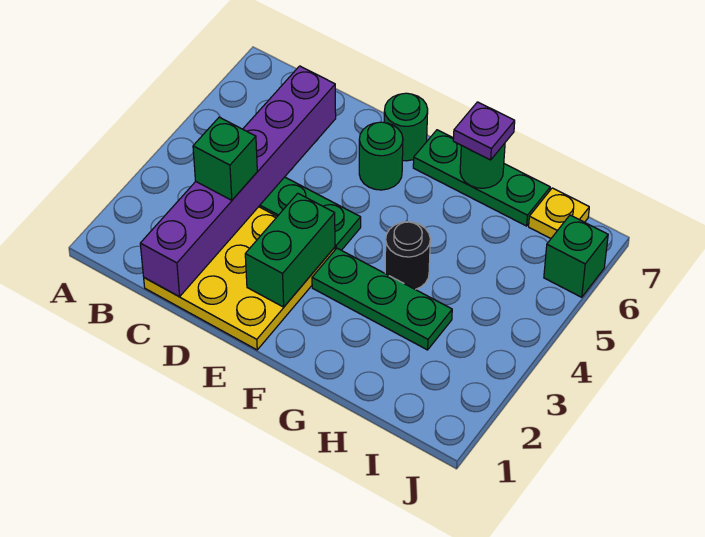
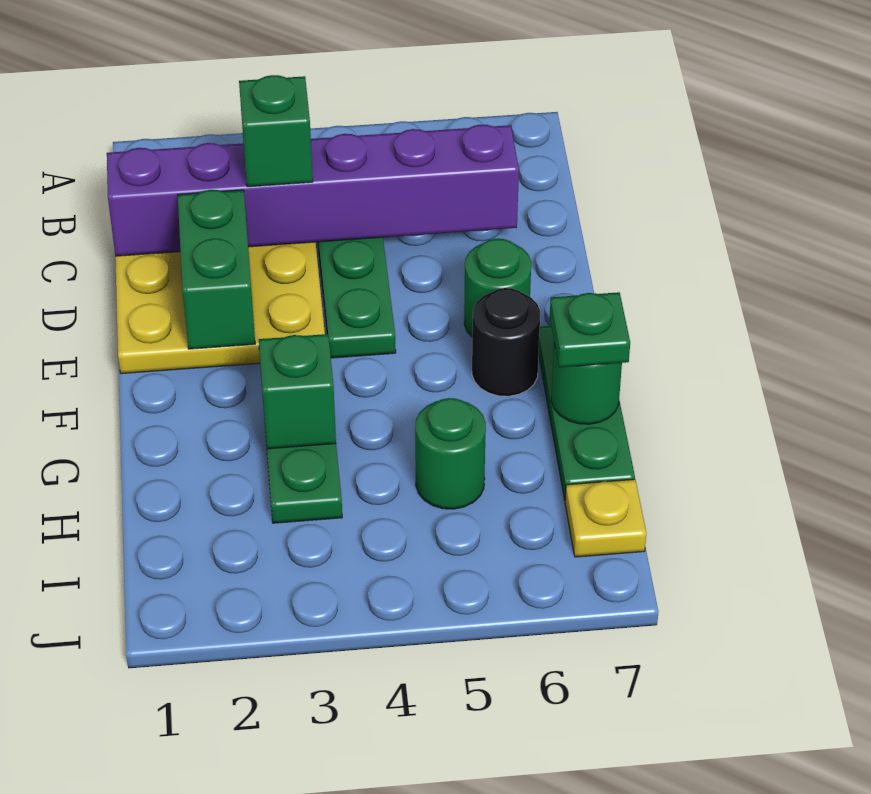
green 1x2 brick [245,193,335,307] -> green 1x2 brick turned to [178,190,255,349]
green 1x1 round brick [384,93,428,161] -> green 1x1 round brick moved to [415,398,486,509]
black 1x1 round brick [385,222,430,289] -> black 1x1 round brick moved to [472,288,540,396]
purple 1x1 plate [453,102,515,160] -> green 1x1 plate [550,292,630,367]
green 1x1 brick [544,215,608,297] -> green 1x1 brick moved to [259,334,336,449]

